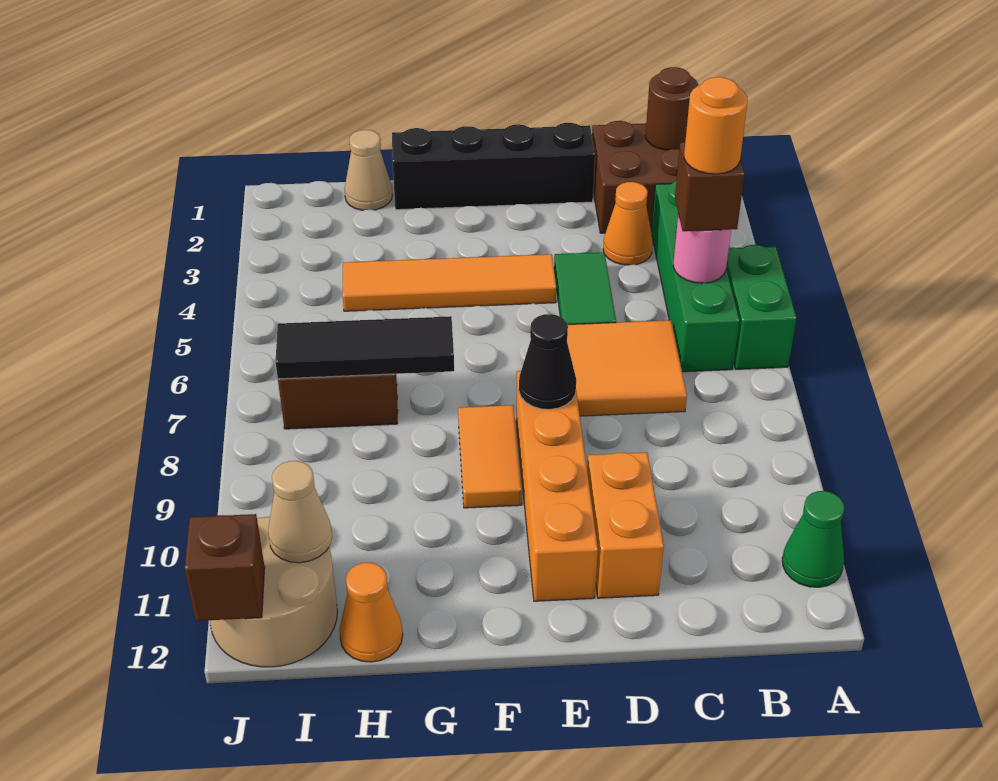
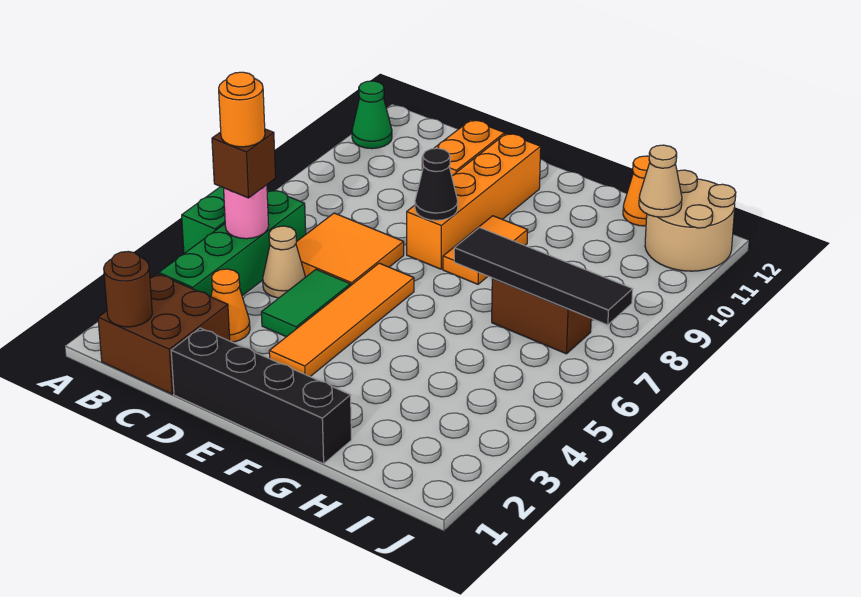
orange 1x4 tile [342,254,556,311] -> orange 1x4 tile turned to [269,263,414,377]
black 1x3 tile [276,316,454,379] -> black 1x4 tile [454,228,633,325]
tan 1x1 cone [345,130,392,210] -> tan 1x1 cone moved to [263,226,305,298]
brown 1x1 brick [185,514,265,621] -> none

